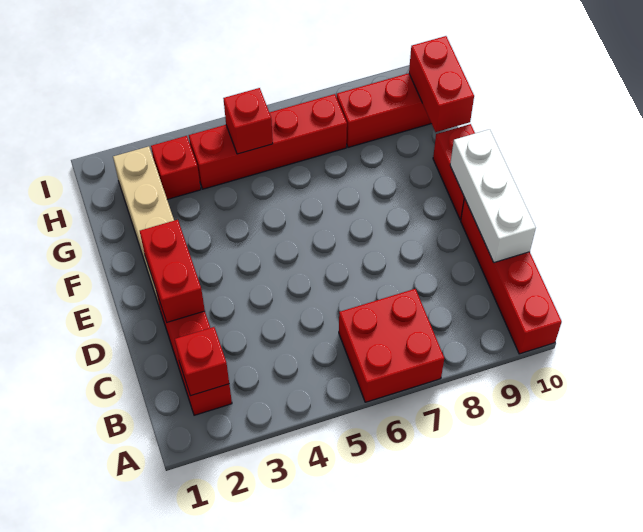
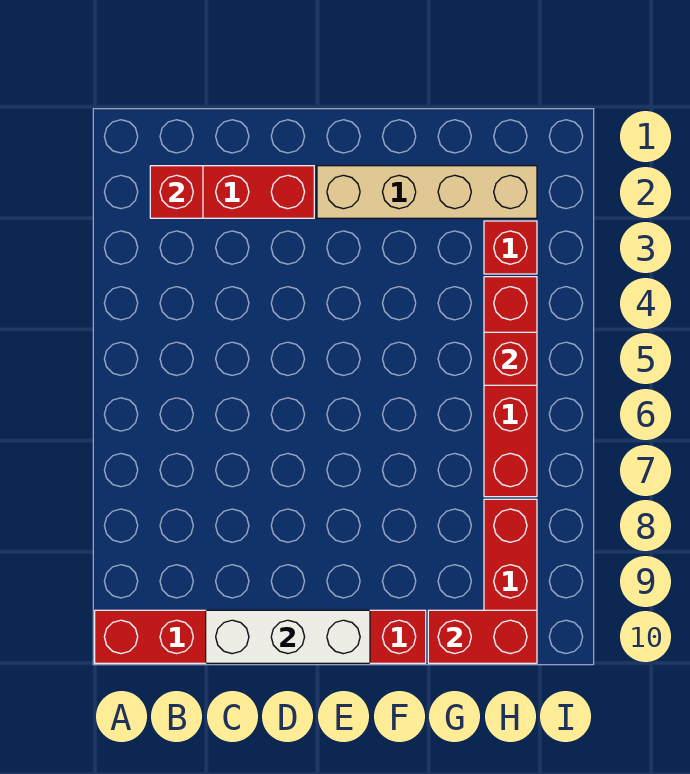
red 2x2 brick [339,289,444,402] -> none
red 1x2 brick [140,220,205,322] -> none

